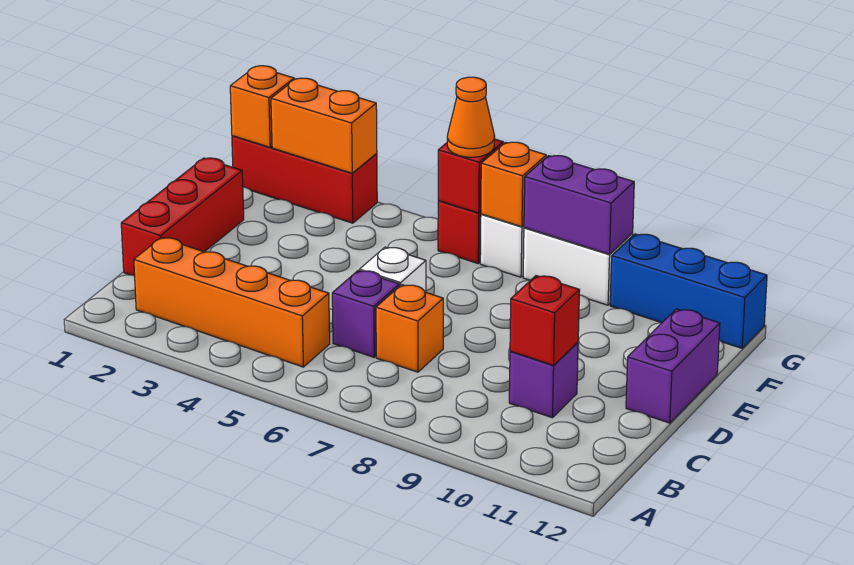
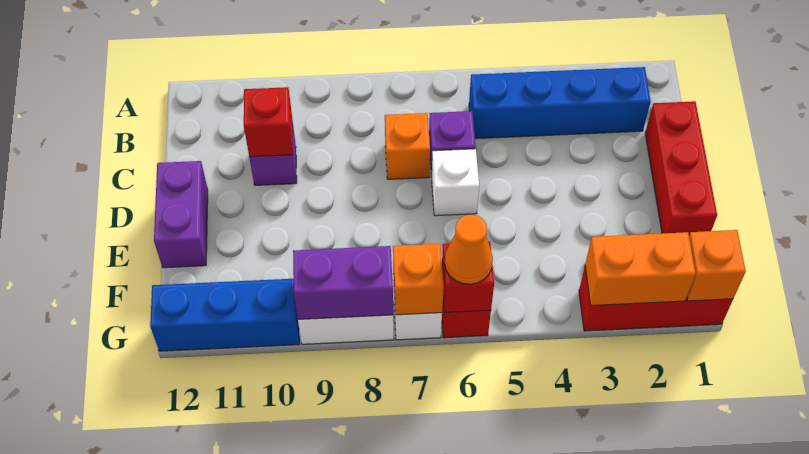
orange 1x4 brick [134,238,330,367] -> blue 1x4 brick [469,67,651,139]

